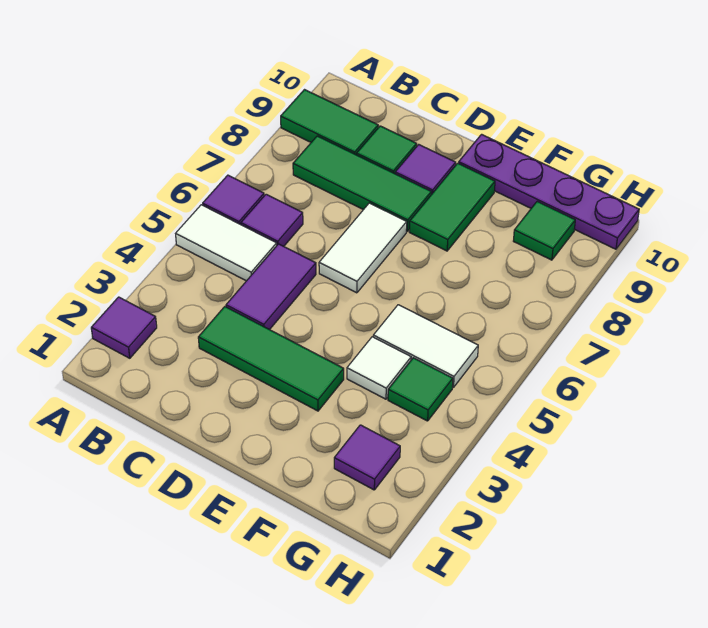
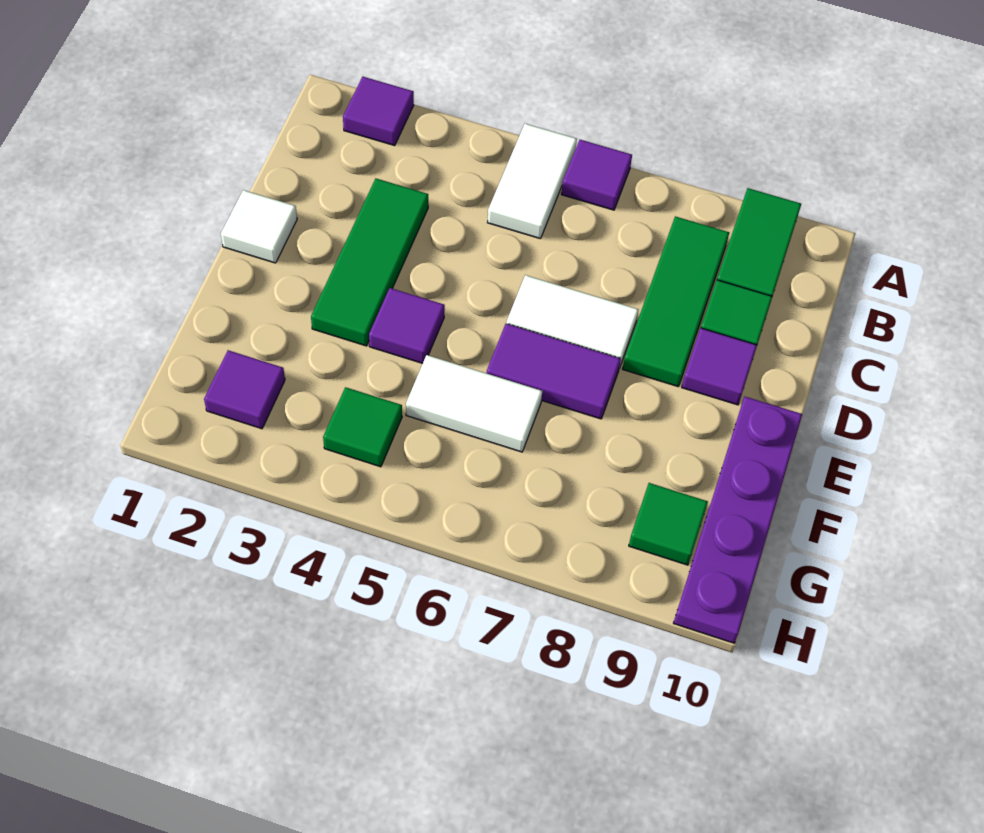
purple 1x1 tile [241,194,303,246] -> purple 1x1 tile moved to [369,288,445,363]
purple 1x2 tile [226,244,316,330] -> purple 1x2 tile moved to [487,324,621,419]
green 1x2 tile [410,163,495,251] -> none
white 1x1 tile [347,337,411,399] -> white 1x1 tile moved to [221,190,297,263]
white 1x2 tile [373,305,478,388] -> white 1x2 tile turned to [406,355,542,452]

